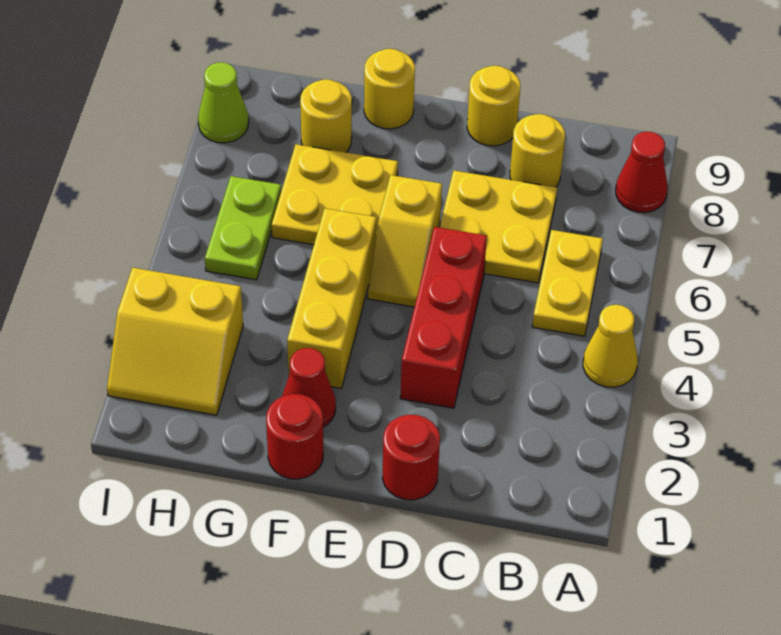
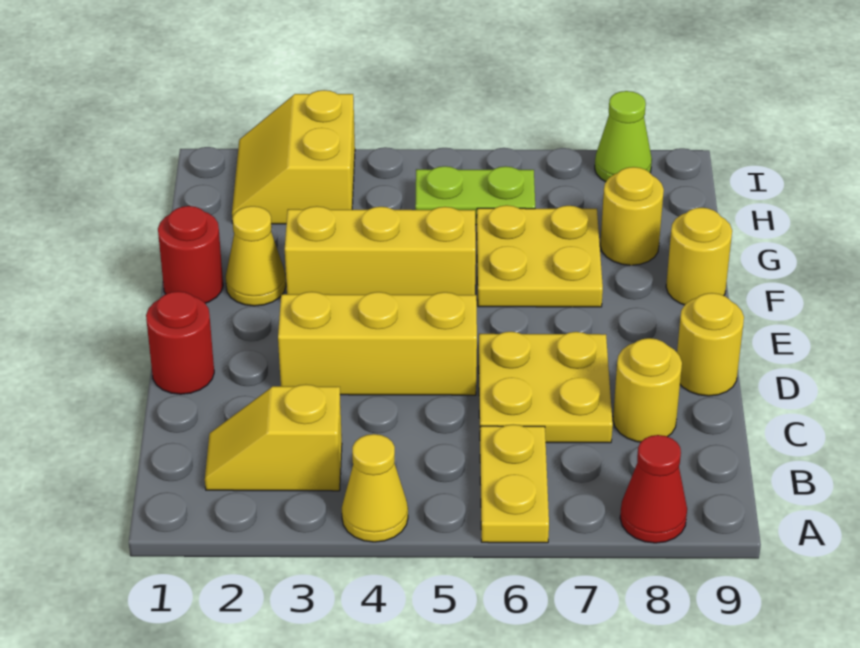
yellow 1x2 plate [532,230,603,336] -> yellow 1x2 plate turned to [480,425,549,543]
red 1x3 brick [400,227,487,408] -> yellow 1x3 brick [278,292,477,395]
yellow 1x2 slope [368,175,442,307] -> yellow 1x2 slope moved to [205,385,342,491]
red 1x1 cone [282,348,336,427] -> yellow 1x1 cone [226,206,286,306]

